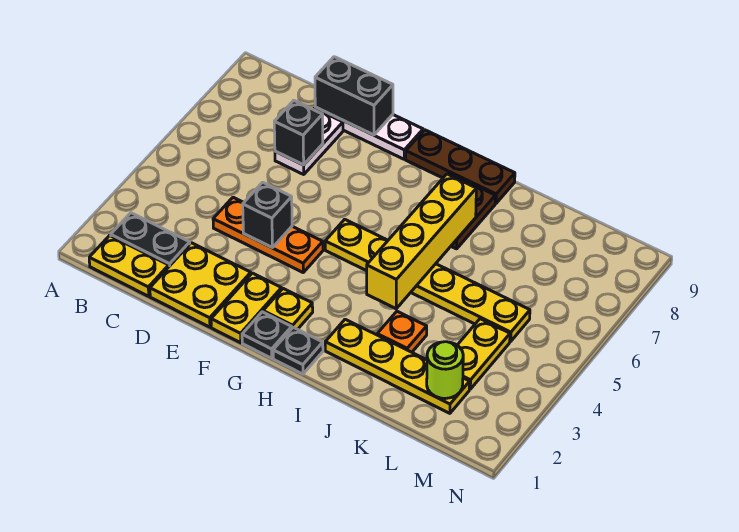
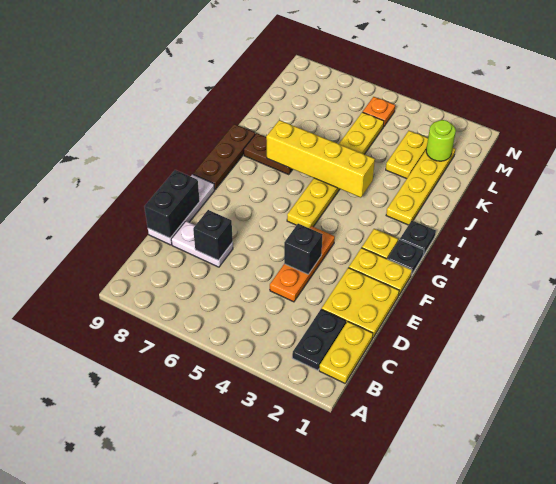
orange 1x1 plate [377,311,427,352] -> orange 1x1 plate moved to [363,97,395,127]
yellow 1x2 plate [457,319,510,389] -> yellow 1x2 plate turned to [386,131,428,179]

